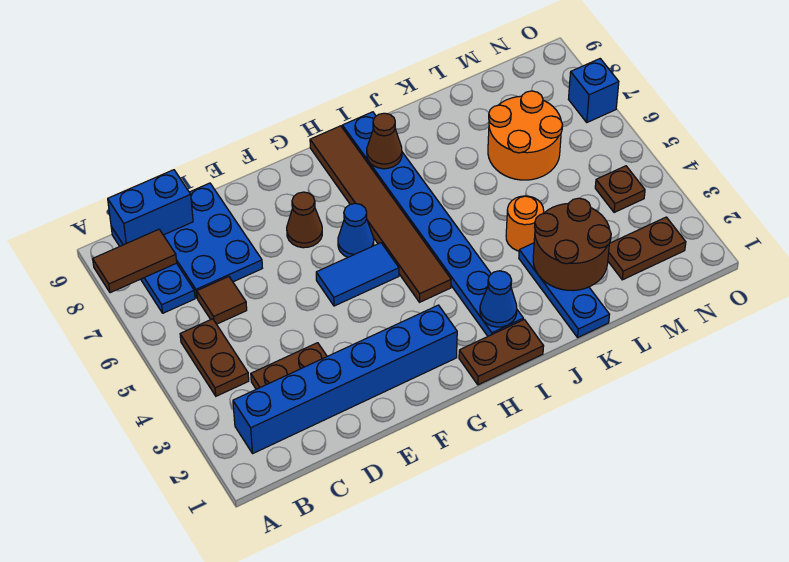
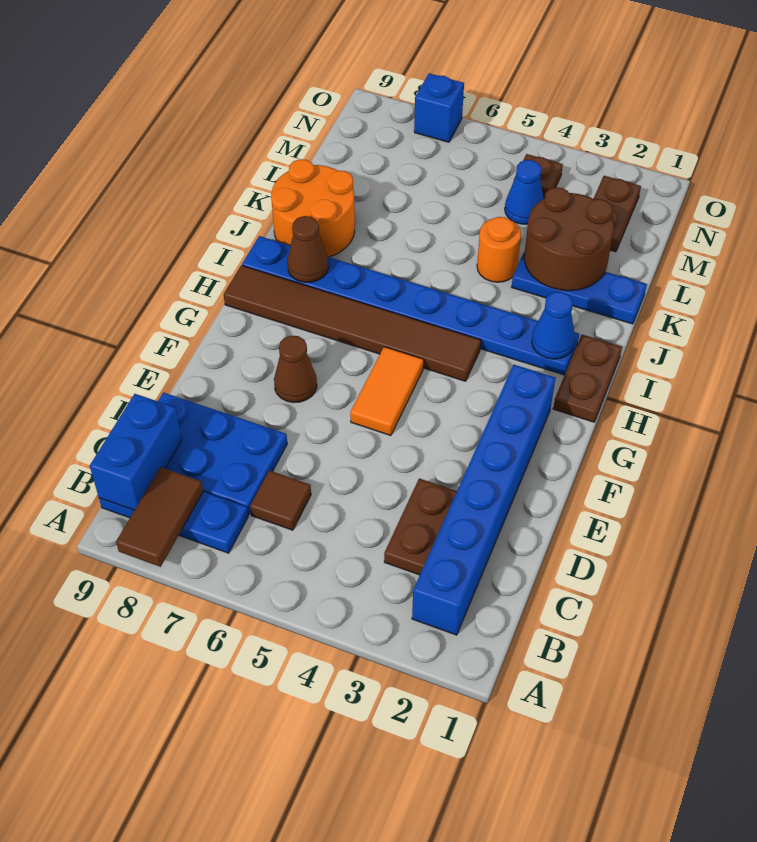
brown 1x2 plate [180,319,249,396] -> none
blue 1x2 tile [316,243,399,306] -> orange 1x2 tile [350,347,424,436]
blue 1x1 cone [338,203,374,258] -> blue 1x1 cone moved to [505,160,543,224]
orange 2x2 round brick [488,91,562,180] -> orange 2x2 round brick moved to [271,159,355,257]

